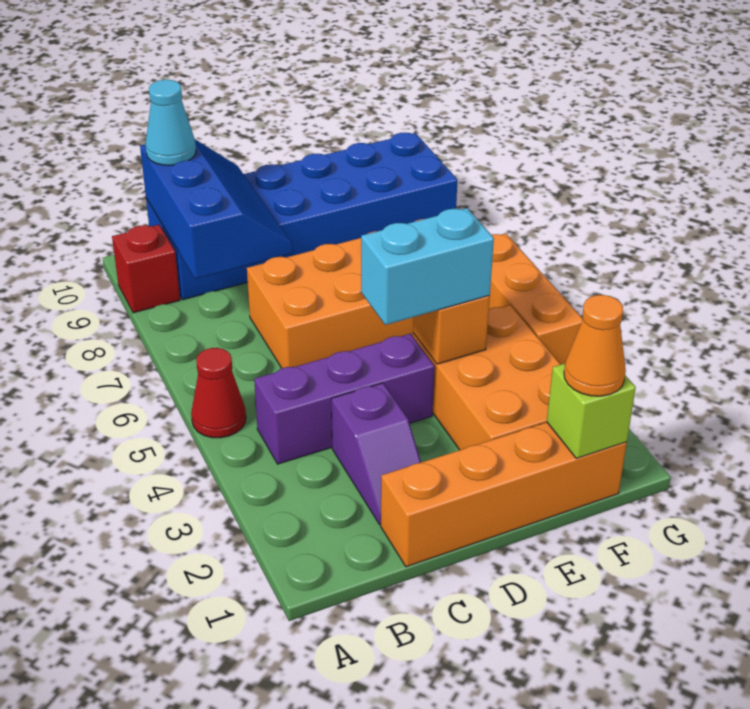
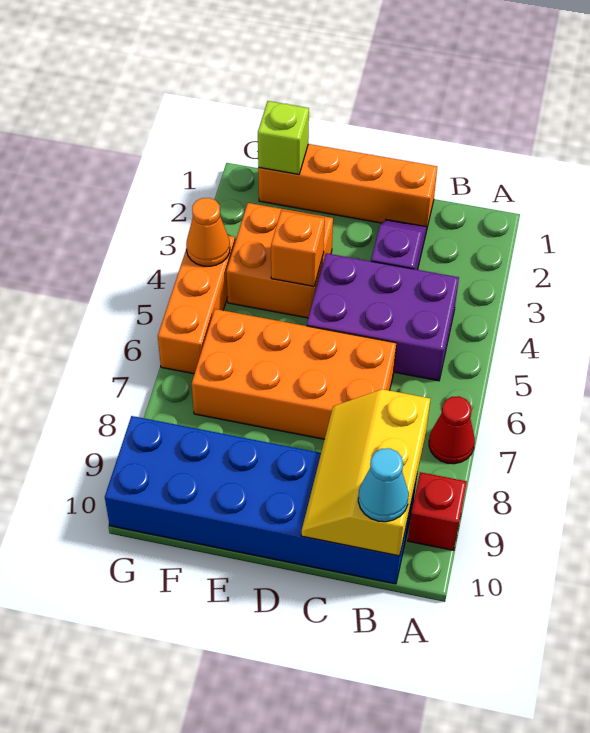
red 1x1 cone [191,348,246,438] -> red 1x1 cone moved to [429,396,475,464]
purple 1x3 brick [254,334,434,464] -> purple 2x3 brick [307,253,459,381]
blue 2x3 slope [140,139,293,279] -> yellow 2x3 slope [301,389,430,556]
cyan 1x2 brick [361,208,494,325] -> none
orange 2x3 brick [413,305,561,450] -> orange 2x2 brick [226,203,333,318]
orange 1x1 cone [564,295,626,396] -> orange 1x1 cone moved to [186,198,230,266]

